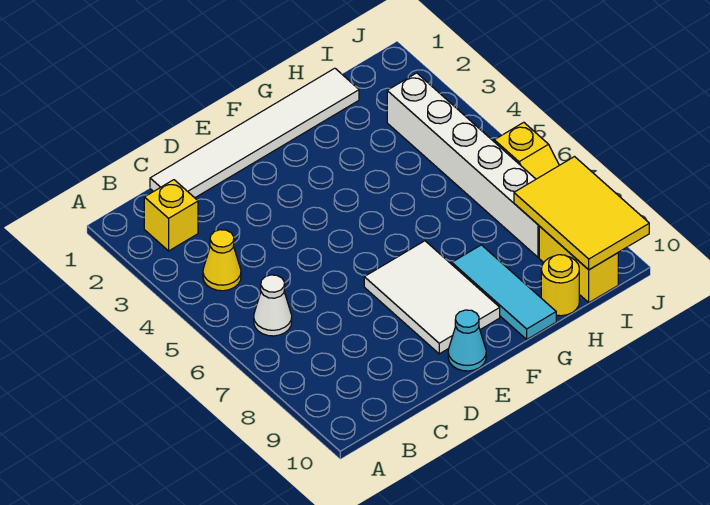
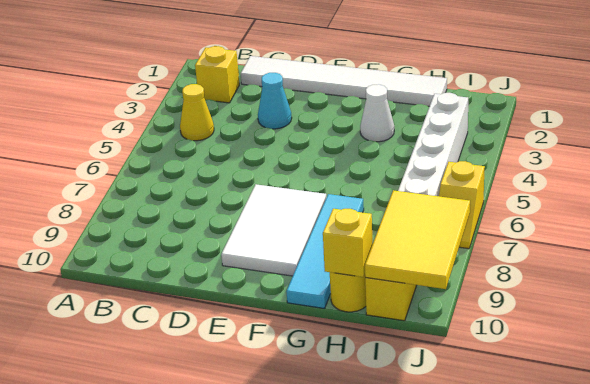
white 1x1 cone [254,275,292,336] -> white 1x1 cone moved to [360,84,394,142]
cyan 1x1 cone [448,310,486,371] -> cyan 1x1 cone moved to [258,73,292,129]
cyan 1x3 tile [452,245,556,339] -> cyan 1x4 tile [286,194,364,309]
none -> yellow 1x1 brick [323,209,373,277]

